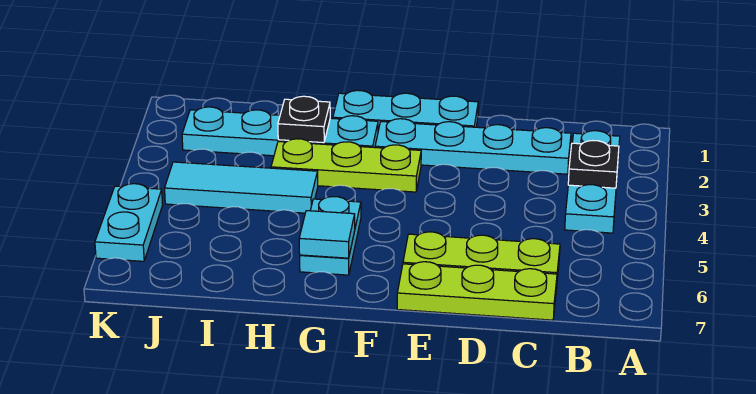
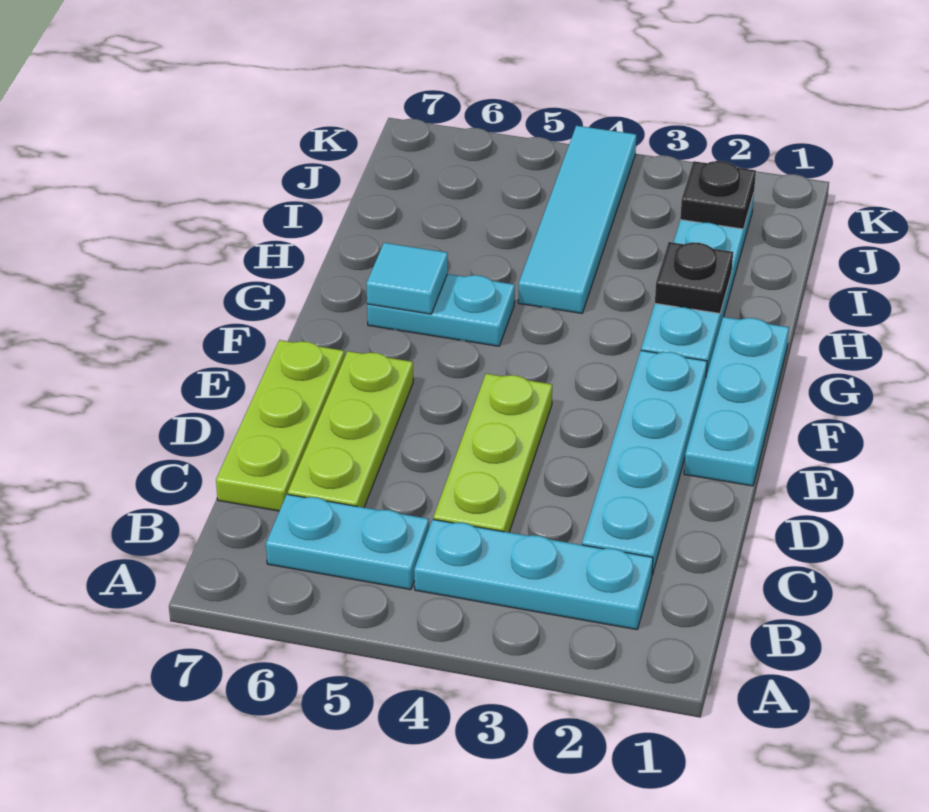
black 1x1 plate [568,141,619,188] -> black 1x1 plate moved to [680,161,756,229]
lime 1x3 plate [271,139,421,192] -> lime 1x3 plate moved to [433,374,552,532]
cyan 1x3 tile [165,162,318,213] -> cyan 1x4 tile [518,126,636,313]
cyan 1x2 plate [95,184,163,261] -> cyan 1x2 plate moved to [266,494,429,590]

